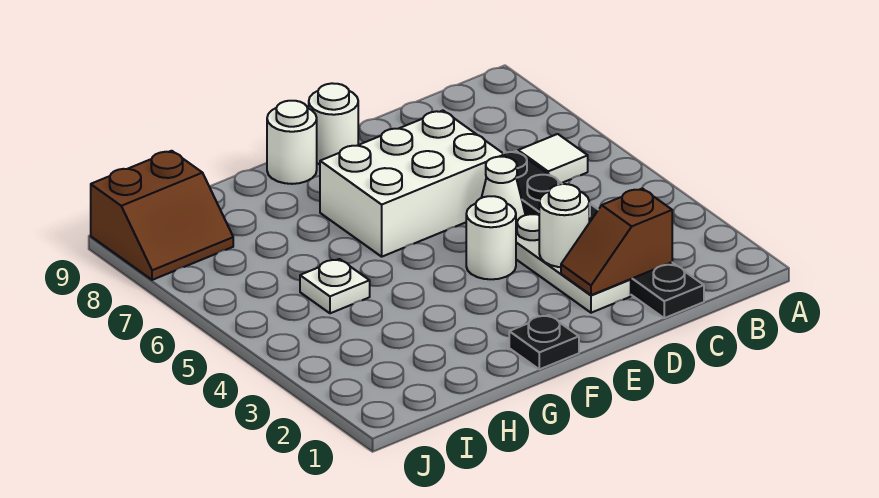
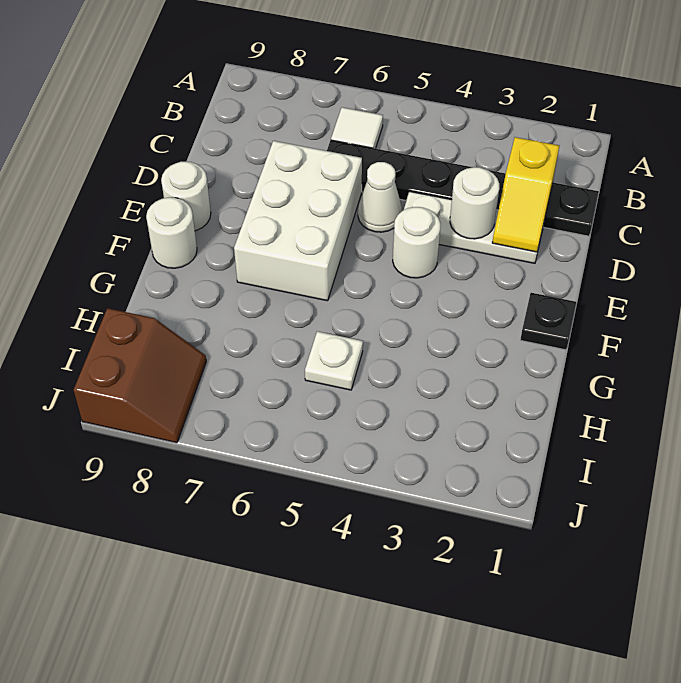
brown 1x2 slope [561,189,672,295] -> yellow 1x2 slope [492,137,559,252]

